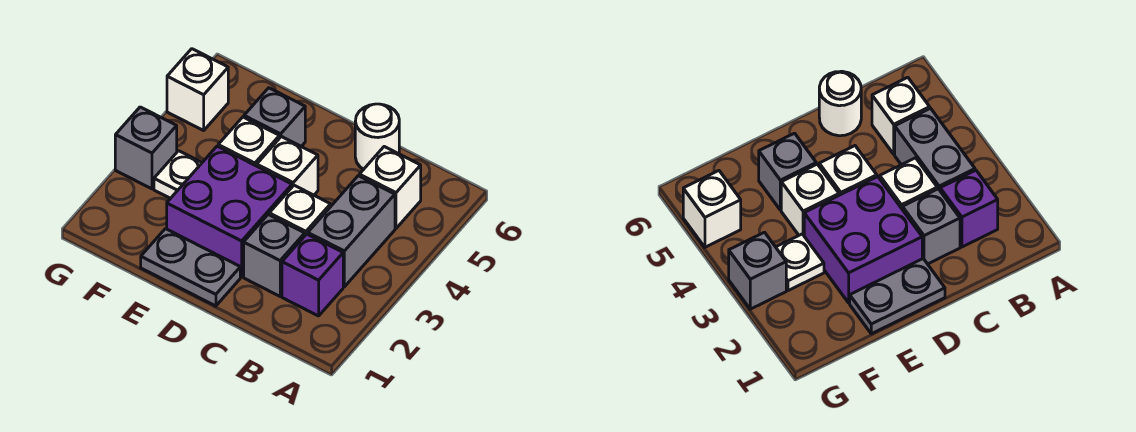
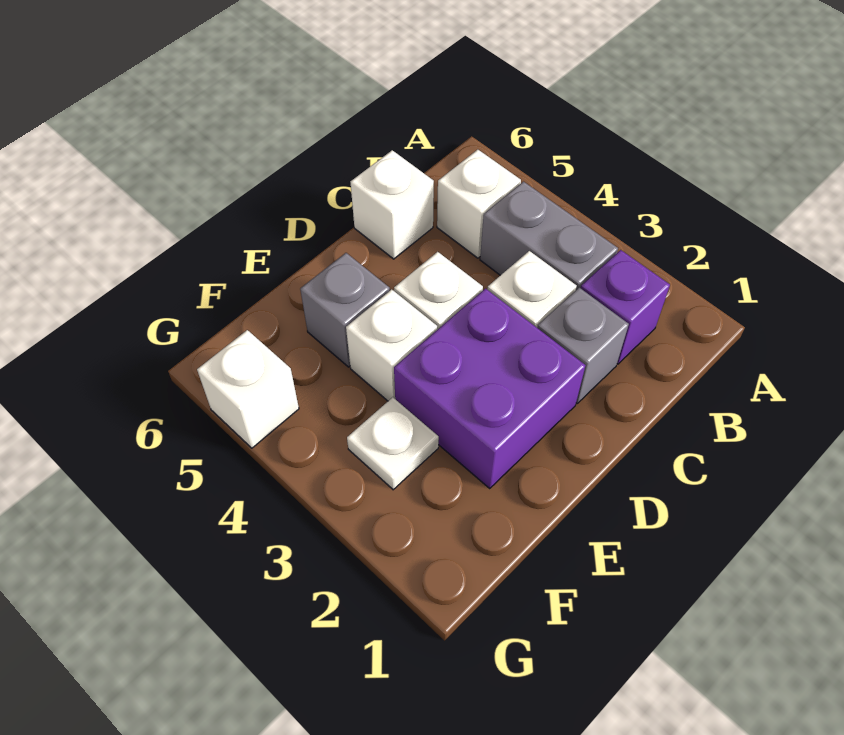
white 1x1 round brick [355,104,399,169] -> white 1x1 brick [351,150,434,259]
grey 1x2 plate [141,229,240,306] -> none
grey 1x1 brick [115,107,177,189] -> none

